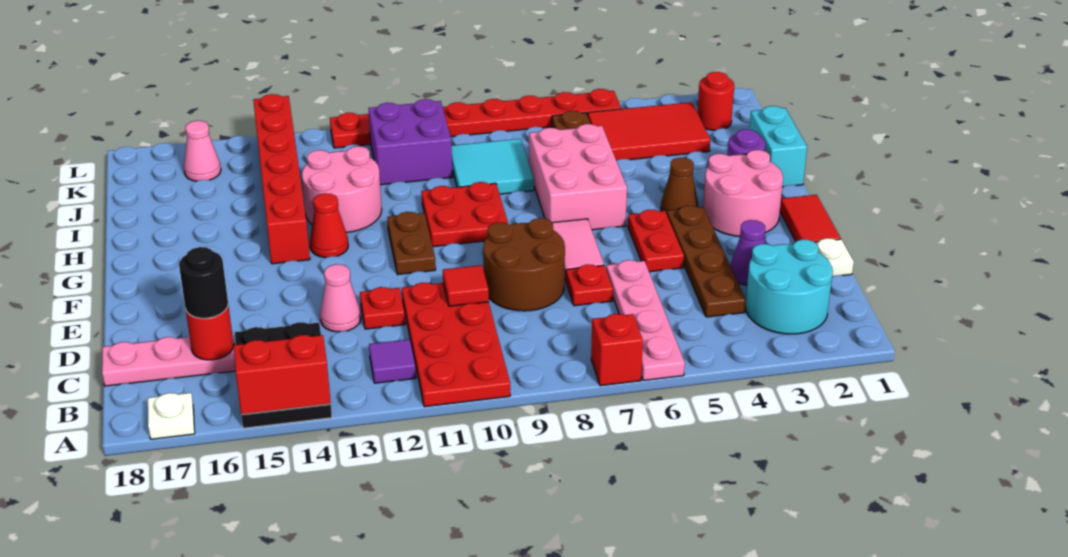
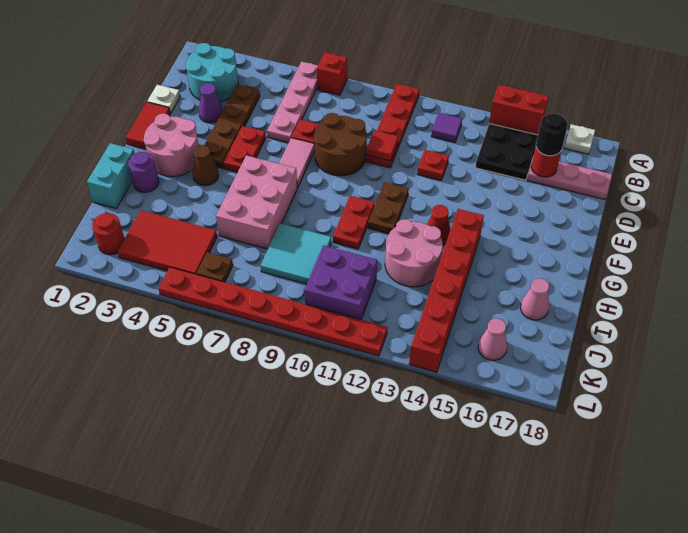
red 2x4 plate [402,283,510,407] -> red 1x4 plate [366,84,419,168]
pink 1x1 cone [320,264,361,332] -> pink 1x1 cone moved to [521,278,549,320]
red 2x2 plate [421,182,508,247] -> red 1x2 plate [333,196,375,249]

